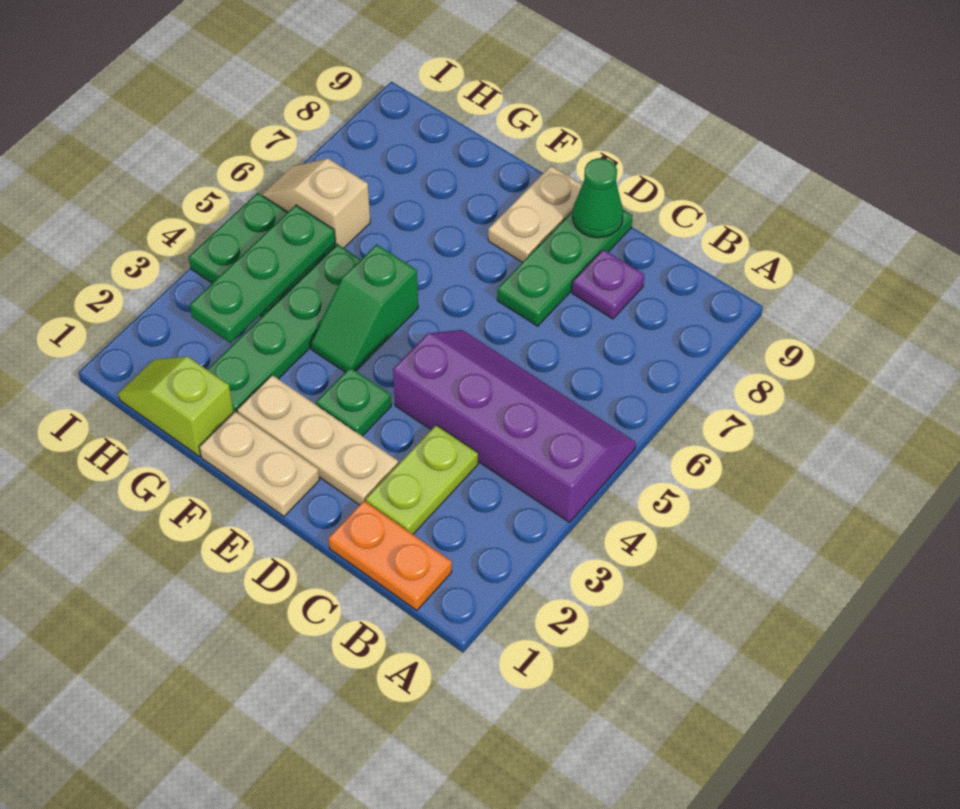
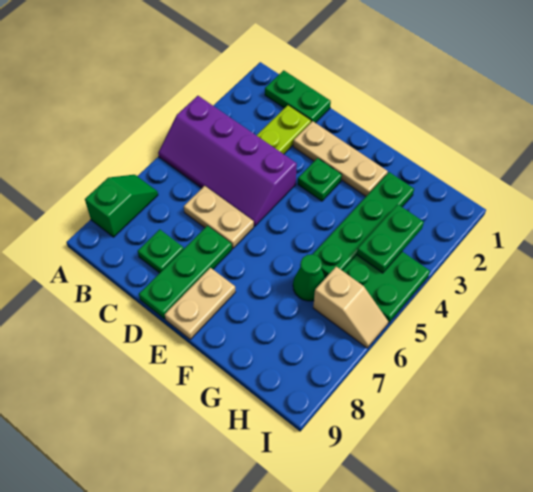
orange 1x2 plate [328,501,452,611] -> green 1x2 plate [265,70,331,123]
purple 1x1 plate [572,249,644,319] -> green 1x1 plate [138,229,184,273]
green 1x1 cone [573,158,623,238] -> green 1x1 cone moved to [293,254,325,301]
tan 1x2 plate [199,411,319,516] -> tan 1x2 plate moved to [184,186,254,248]
green 1x2 slope [311,244,418,372] -> green 1x2 slope moved to [85,175,158,237]
lime 1x2 slope [118,357,234,456] -> none
green 1x3 plate [190,205,335,343] -> green 1x2 plate [357,204,424,273]

